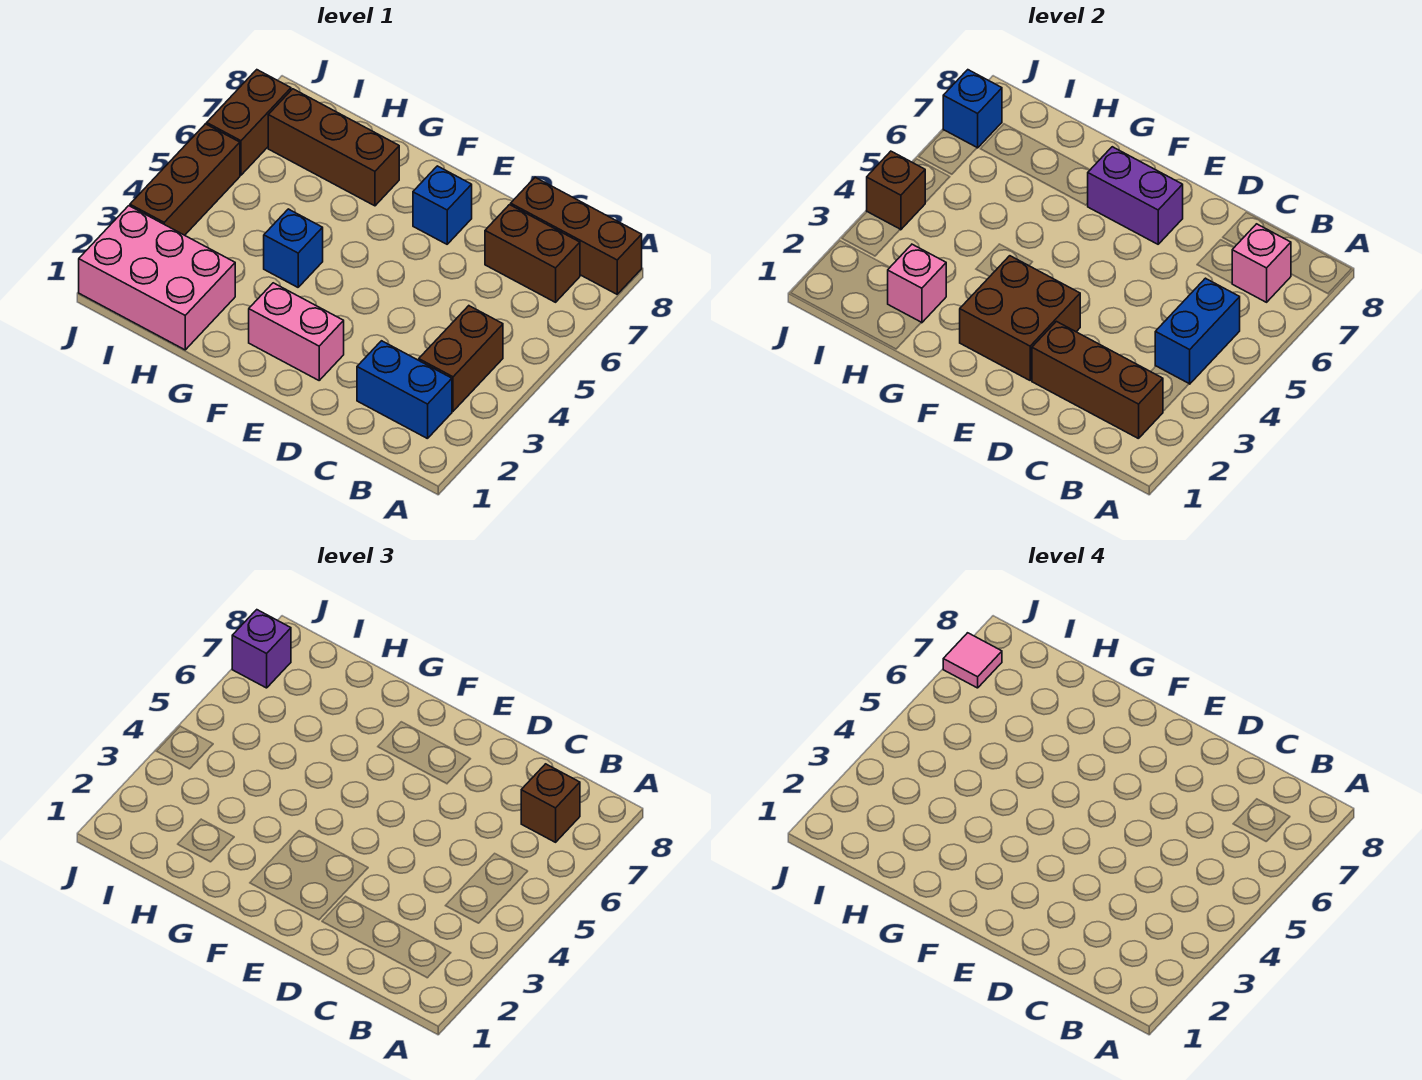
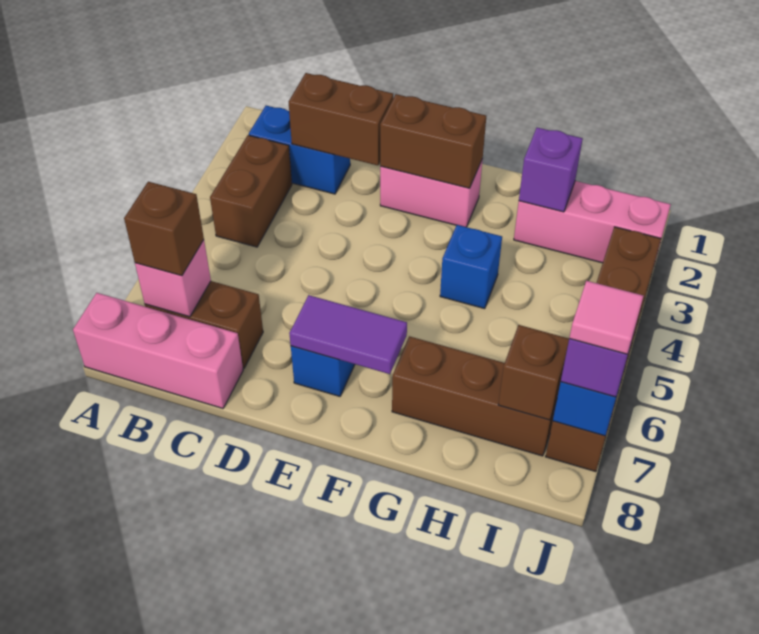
brown 1x3 brick [511,177,642,294] -> pink 1x3 brick [73,293,243,408]
brown 1x3 brick [1032,321,1163,439] -> brown 1x2 brick [289,73,393,165]
blue 1x2 brick [1155,278,1240,384] -> none
brown 2x2 brick [960,256,1080,380] -> brown 1x2 brick [380,94,486,188]
purple 1x2 brick [1087,147,1183,244] -> purple 1x2 tile [289,295,407,374]
pink 2x3 brick [79,206,235,350] -> pink 1x3 brick [514,181,671,263]
pink 1x1 brick [888,244,946,323] -> purple 1x1 brick [519,128,583,212]
brown 1x1 brick [867,151,925,230] -> brown 1x1 brick moved to [498,325,569,420]

